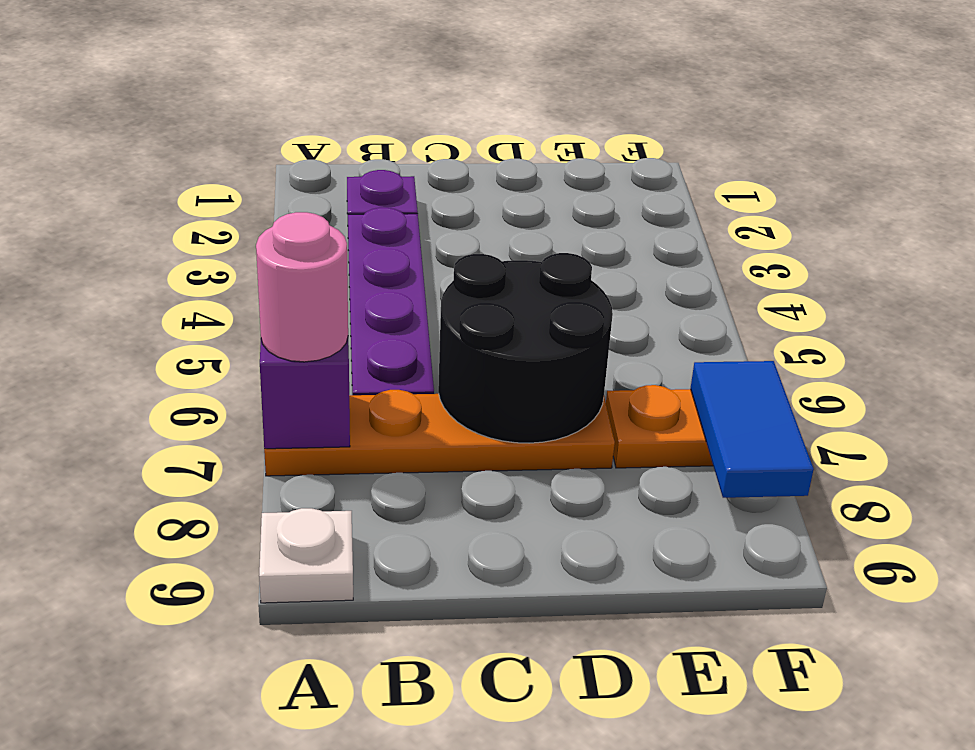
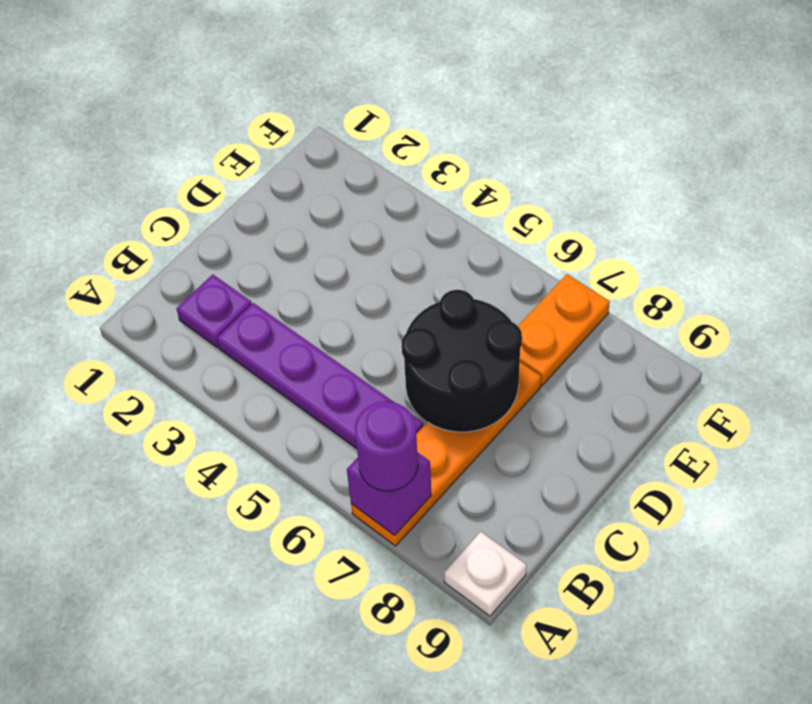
pink 1x1 round brick [256,212,348,362] -> purple 1x1 round brick [355,402,418,491]
blue 1x2 tile [690,361,814,498] -> none

